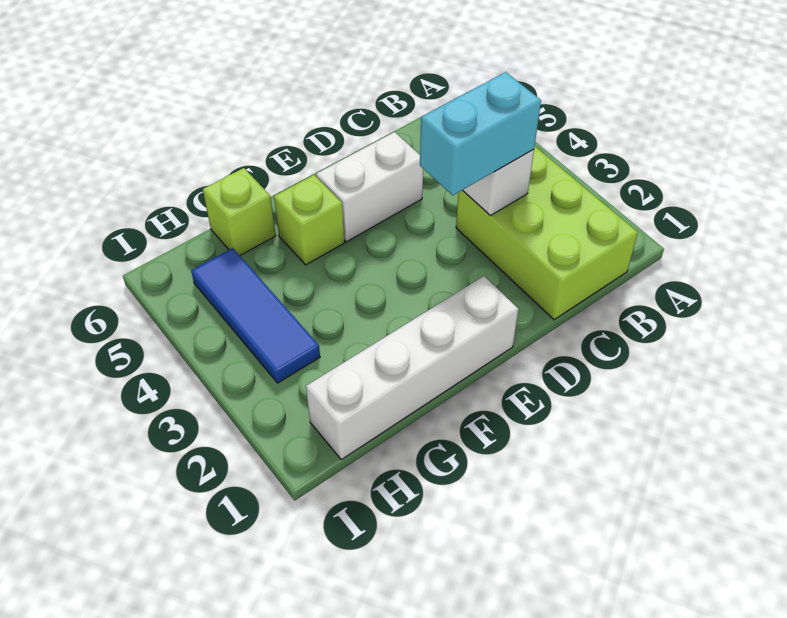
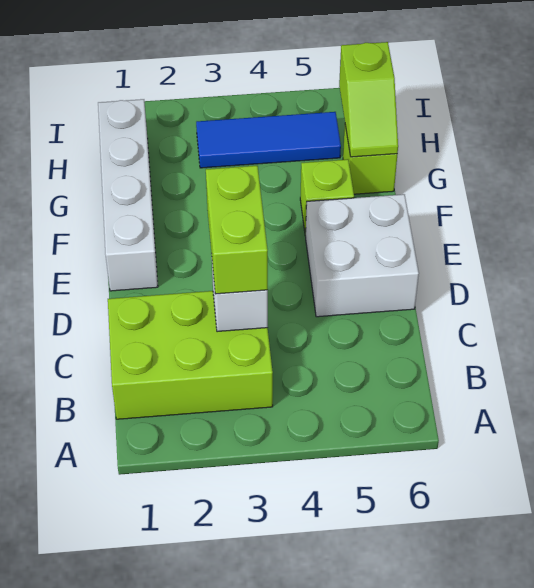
cyan 1x2 brick [420,72,541,195] -> lime 1x2 brick [206,166,268,294]
white 1x2 brick [316,132,423,242] -> white 2x2 brick [306,194,419,317]
none -> lime 1x2 slope [339,42,398,157]

